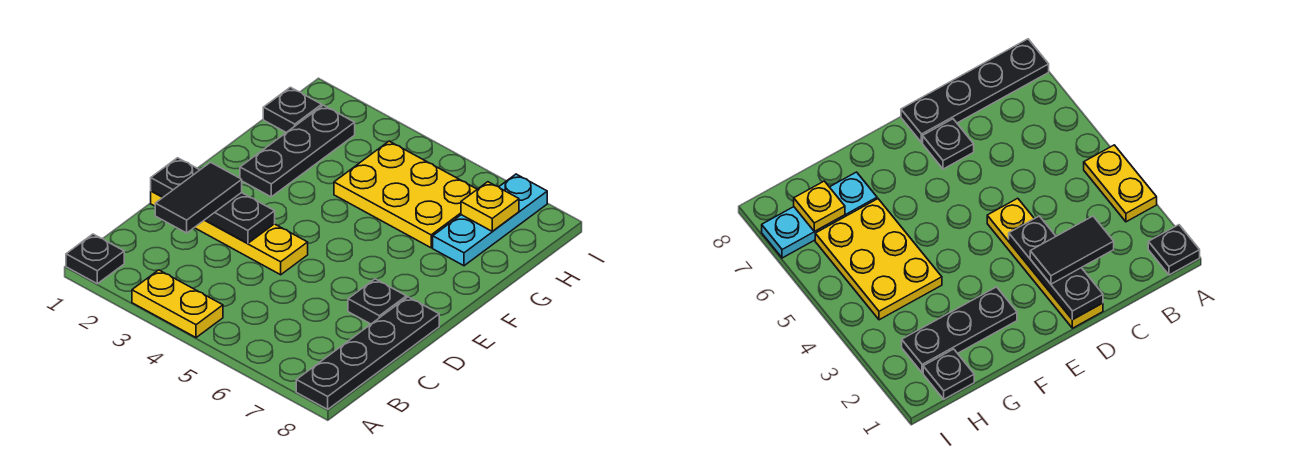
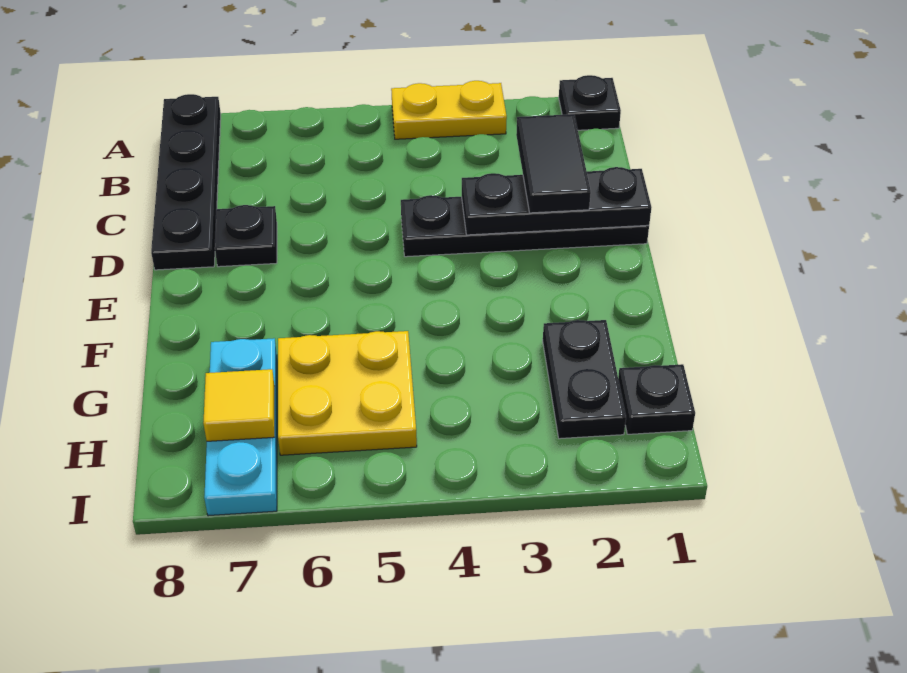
yellow 1x4 plate [151,191,308,275] -> black 1x4 plate [401,195,649,257]
black 1x3 plate [240,105,355,197] -> black 1x2 plate [543,320,626,439]
yellow 2x3 plate [334,141,477,248] -> yellow 2x2 plate [278,331,417,455]
yellow 1x1 plate [461,182,519,231] -> yellow 1x1 tile [203,369,275,441]

